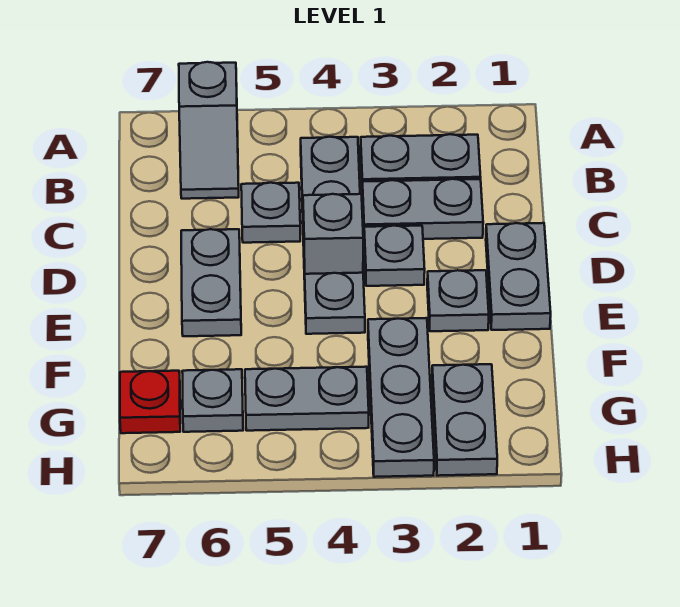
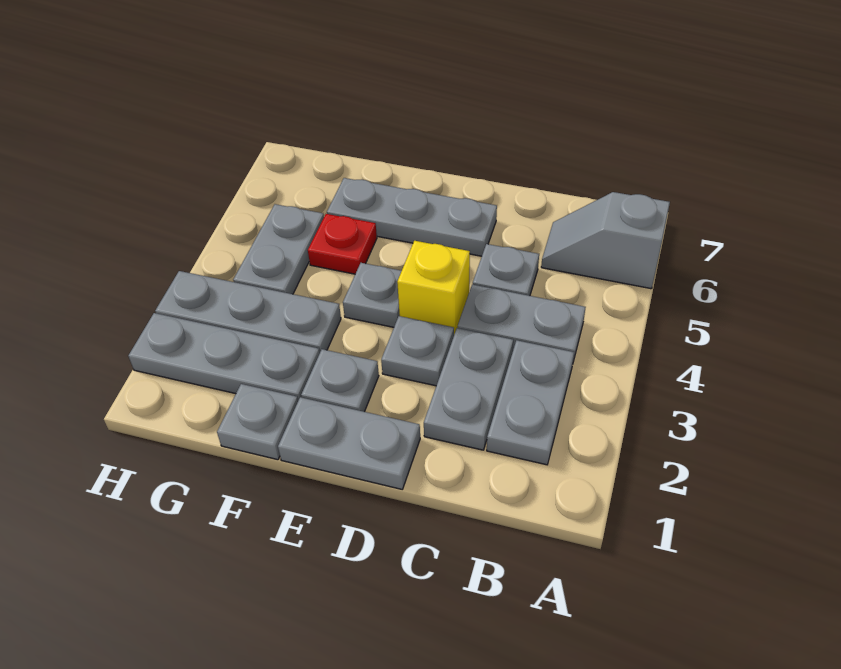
grey 1x1 brick [303,194,363,279] -> yellow 1x1 brick [397,241,470,334]
grey 1x2 plate [181,229,241,336] -> grey 1x3 plate [327,178,497,256]
grey 1x2 plate [432,364,497,476] -> grey 1x3 plate [128,313,320,401]
grey 1x1 plate [182,369,243,432] -> grey 1x1 plate moved to [217,384,298,460]
red 1x1 plate [120,371,180,433] -> red 1x1 plate moved to [308,214,377,274]

